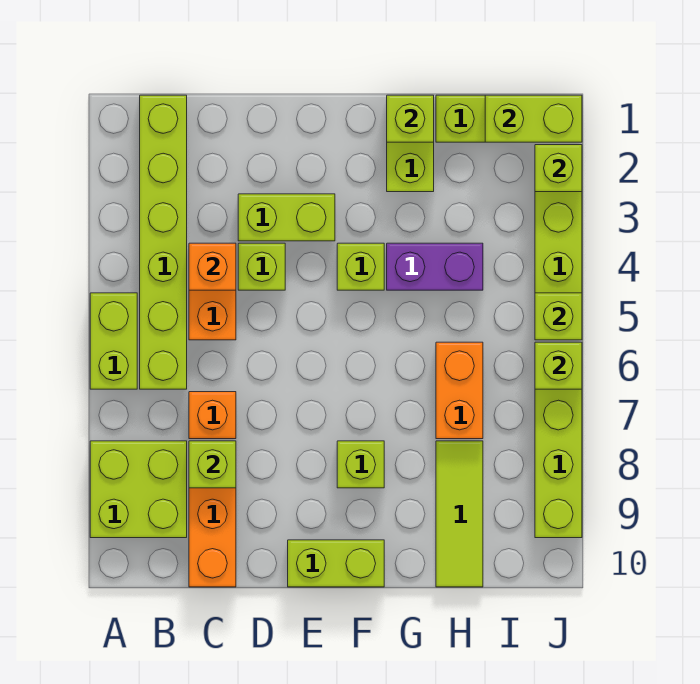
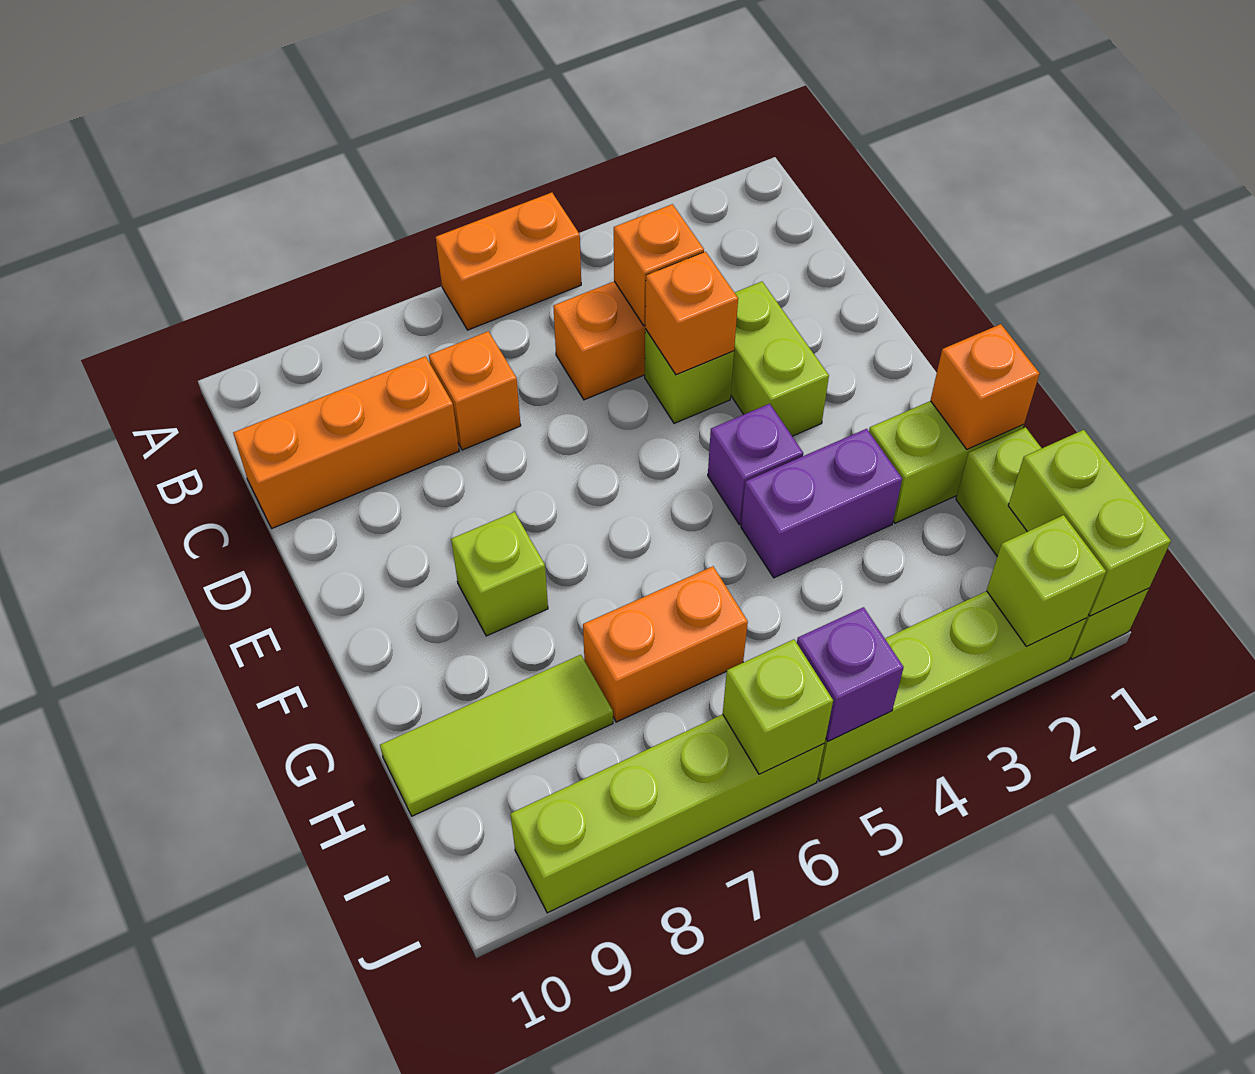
lime 1x2 brick [90,293,137,389] -> orange 1x2 brick [436,193,581,330]
lime 2x2 brick [90,441,187,538] -> none
lime 1x6 brick [140,95,187,389] -> none
lime 1x1 brick [189,441,236,488] -> none
none -> orange 1x1 brick [645,252,738,375]
lime 1x2 brick [288,540,384,587] -> none
lime 1x1 brick [337,243,384,290] -> purple 1x1 brick [708,404,803,525]
lime 1x1 brick [387,95,434,142] -> orange 1x1 brick [930,324,1040,449]
purple 1x2 brick [387,243,483,290] -> purple 1x2 brick turned to [741,429,902,578]
lime 1x1 brick [535,293,582,340] -> purple 1x1 brick [797,607,904,741]

